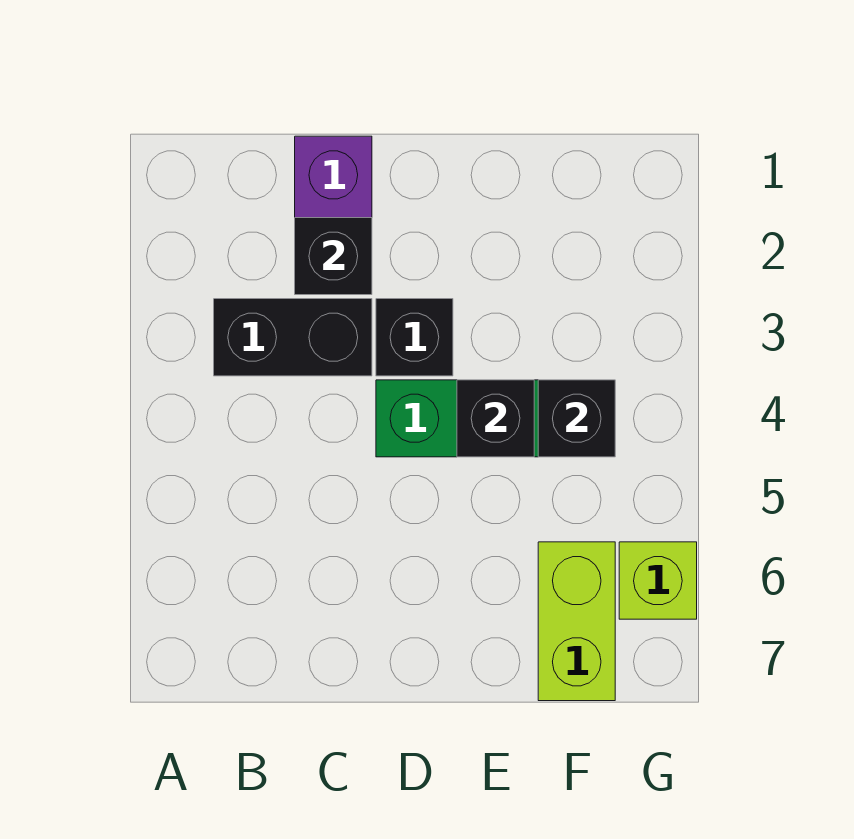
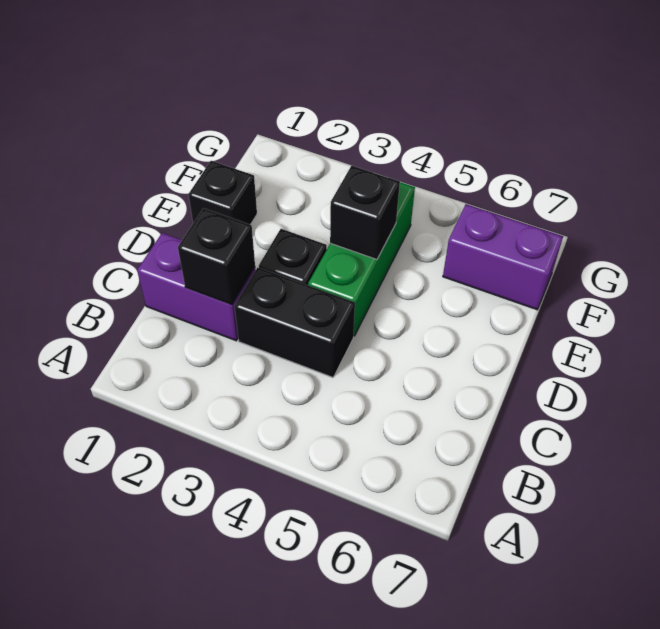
black 1x2 brick [214,299,372,376] -> black 1x2 brick turned to [234,268,355,377]
black 1x1 brick [538,380,615,457] -> black 1x1 brick moved to [188,161,257,225]
lime 1x2 brick [538,542,615,701] -> purple 1x2 brick [443,204,563,310]
lime 1x1 brick [619,542,697,619] -> none

